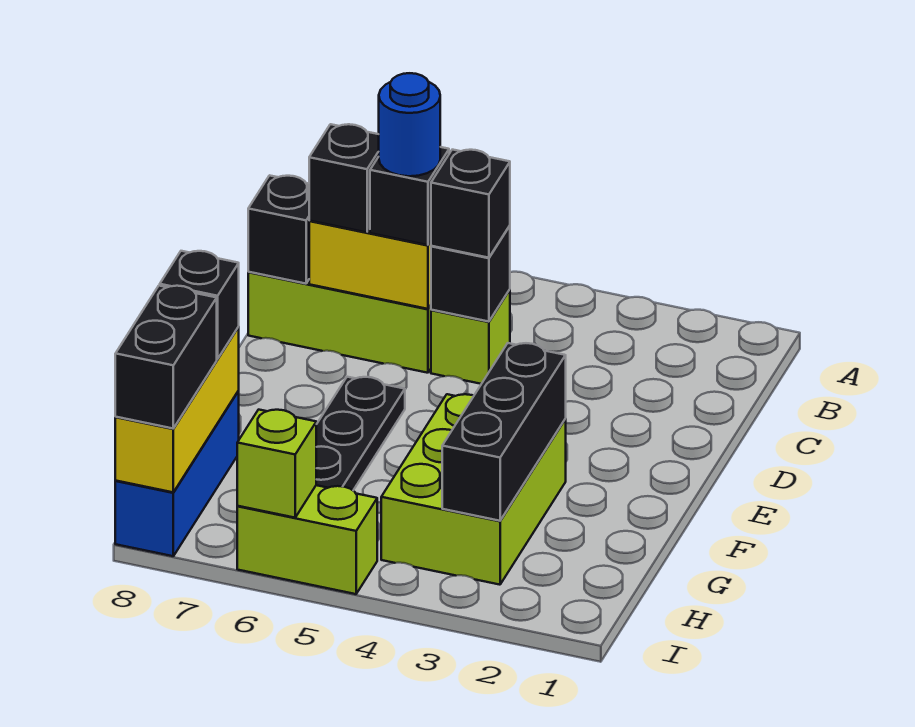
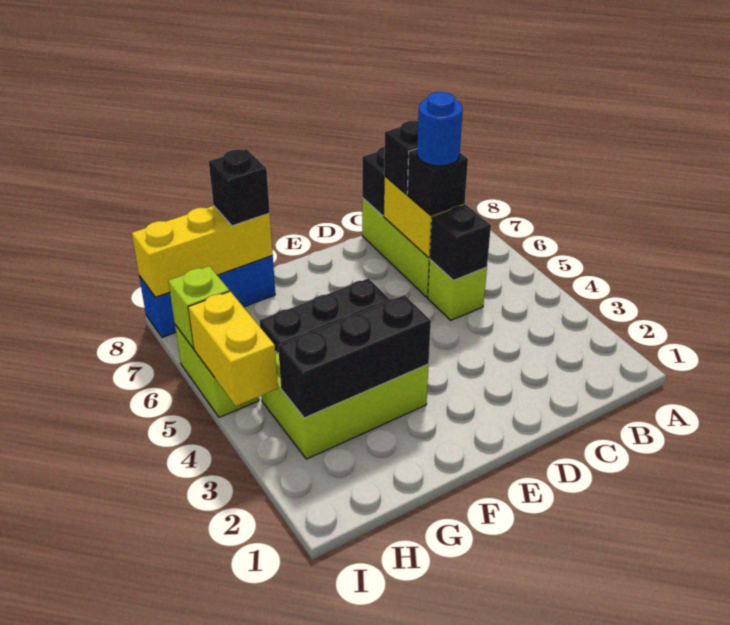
black 1x1 brick [431,150,510,258] -> none
black 1x2 brick [115,286,217,428] -> none
none -> yellow 1x2 brick [188,291,278,406]

